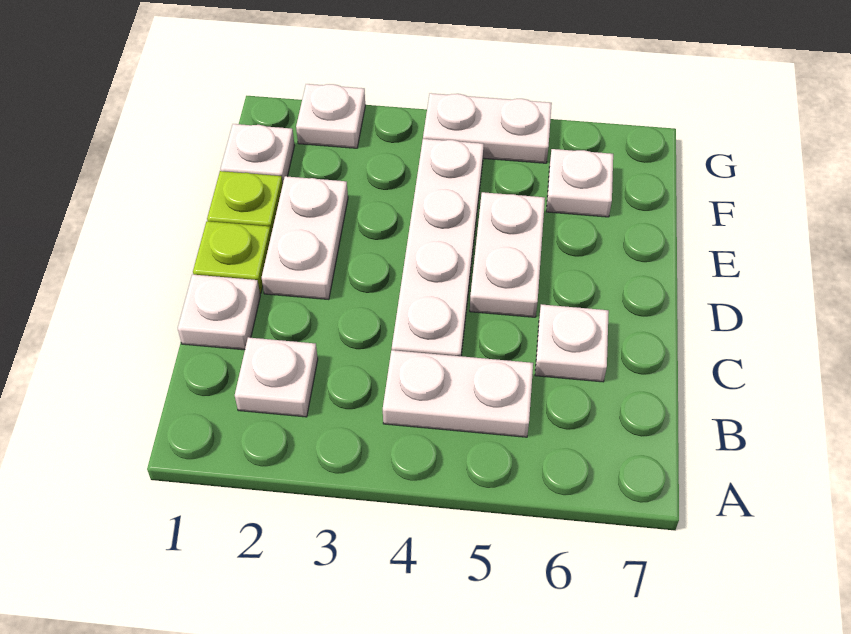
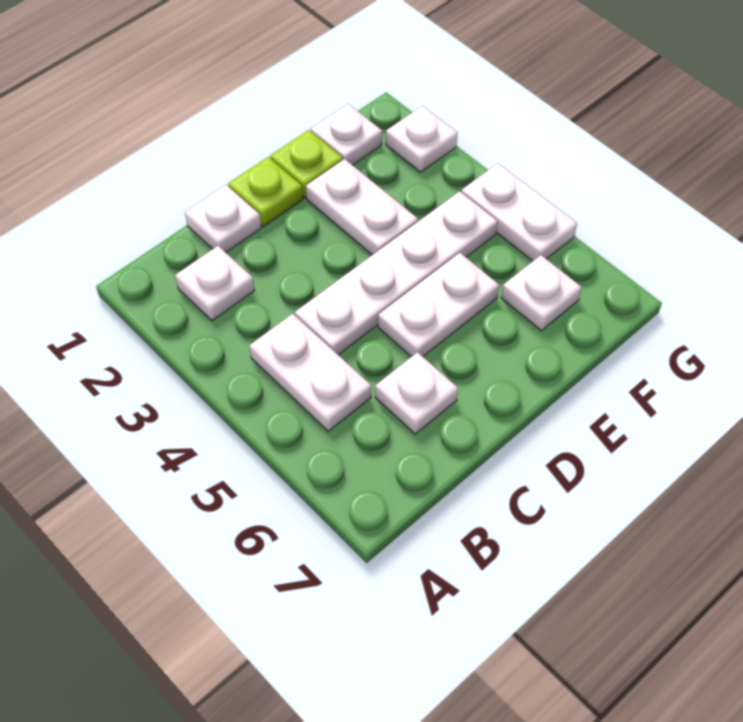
white 1x2 plate [262,176,348,300] -> white 1x2 plate turned to [306,159,418,255]

